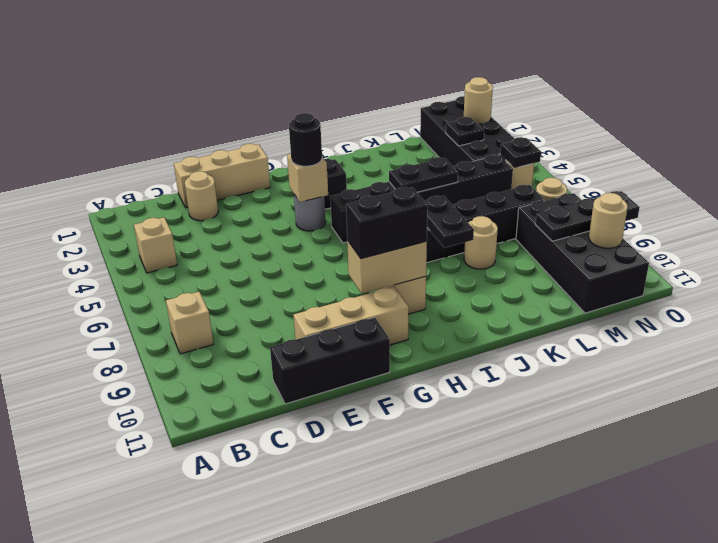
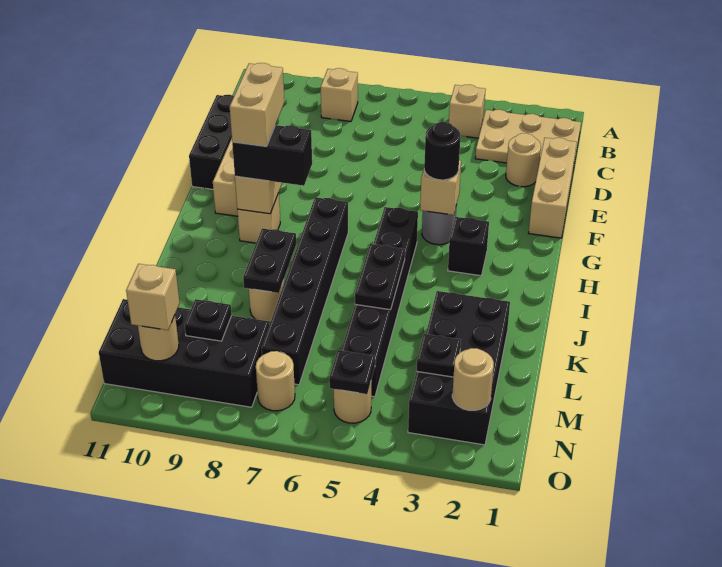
none -> tan 2x3 plate [475,110,581,164]
black 1x2 brick [346,187,428,259] -> black 1x2 brick turned to [232,125,312,186]
none -> tan 1x2 brick [230,63,284,146]
black 1x2 plate [425,196,474,248] -> black 1x2 plate turned to [243,229,296,293]
black 2x4 brick [420,96,514,166] -> black 2x4 brick turned to [408,291,510,445]
black 1x3 plate [535,191,640,241] -> black 1x1 plate [185,299,232,341]
none -> tan 1x1 brick [126,264,179,330]

